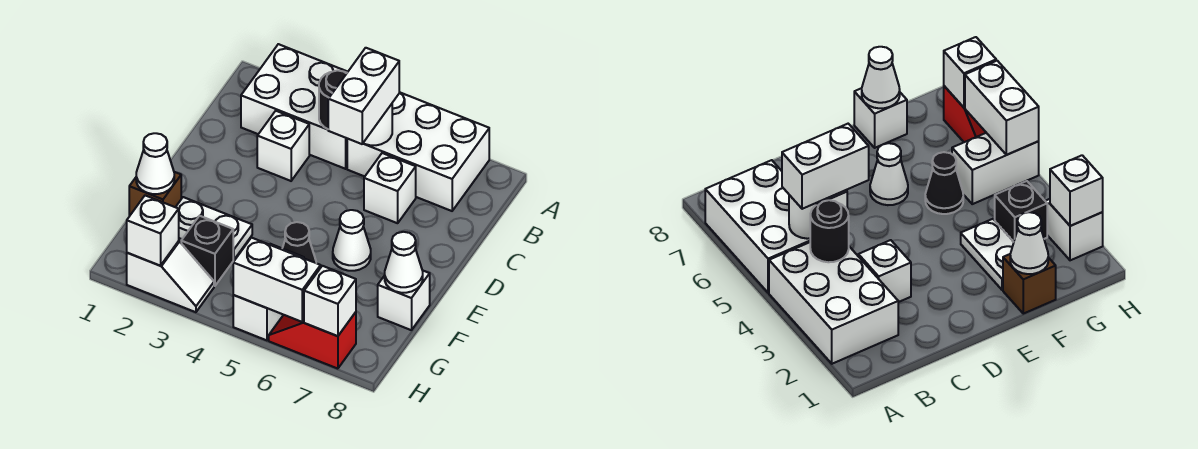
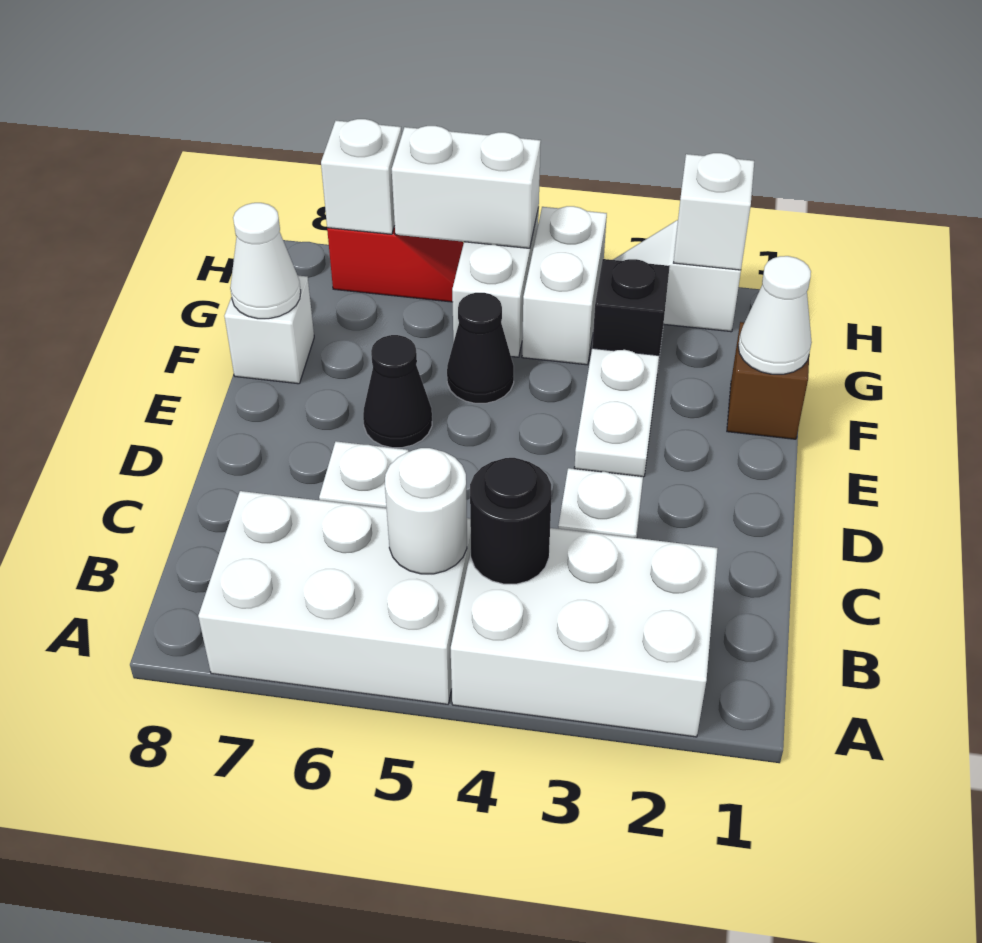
white 1x2 brick [328,48,399,144] -> white 1x2 brick moved to [522,206,607,365]
white 1x1 cone [333,210,371,271] -> black 1x1 cone [363,335,432,448]
white 1x2 plate [176,197,252,260] -> white 1x2 plate turned to [574,348,659,477]

